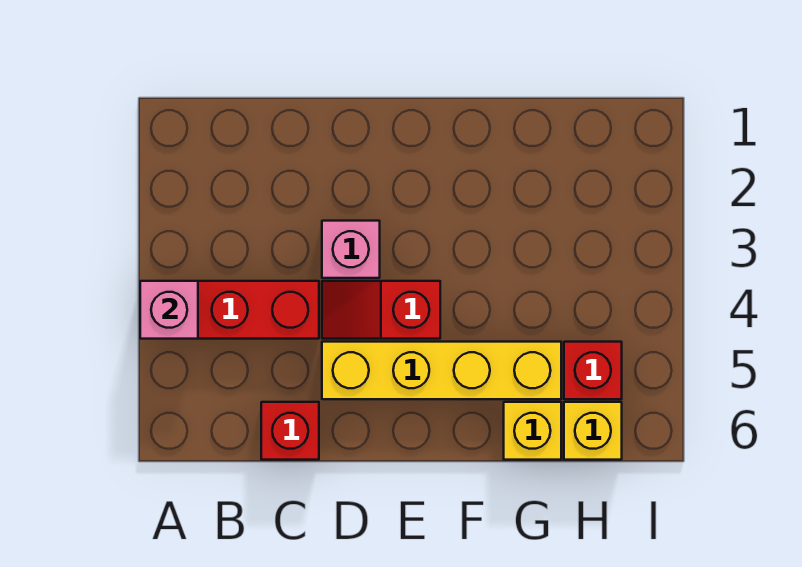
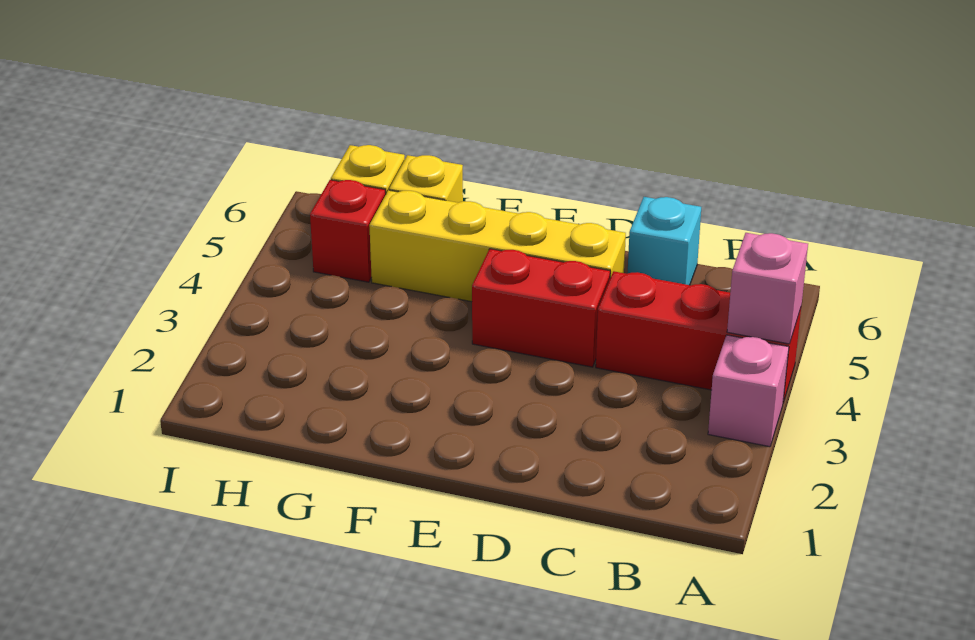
red 1x1 brick [261,402,319,460] -> cyan 1x1 brick [627,197,701,285]
pink 1x1 brick [322,221,380,278] -> pink 1x1 brick moved to [708,335,789,447]
red 1x2 slope [322,281,440,339] -> red 1x2 brick [472,249,610,367]

